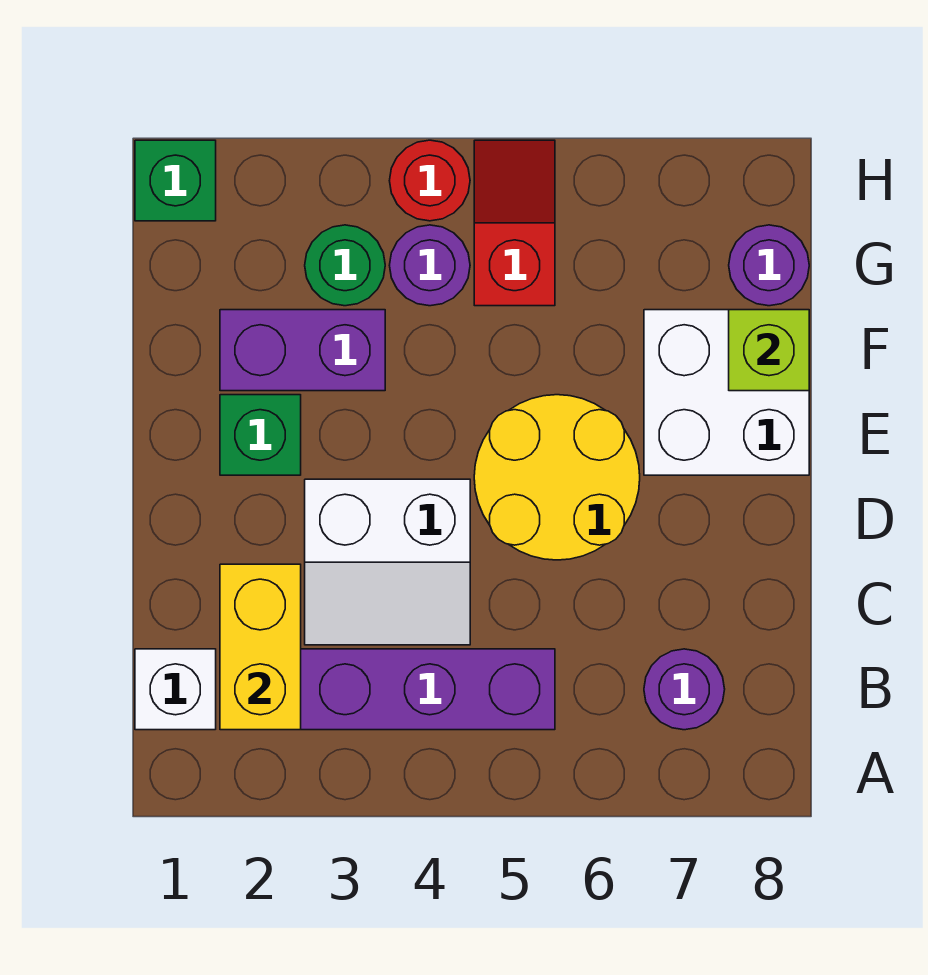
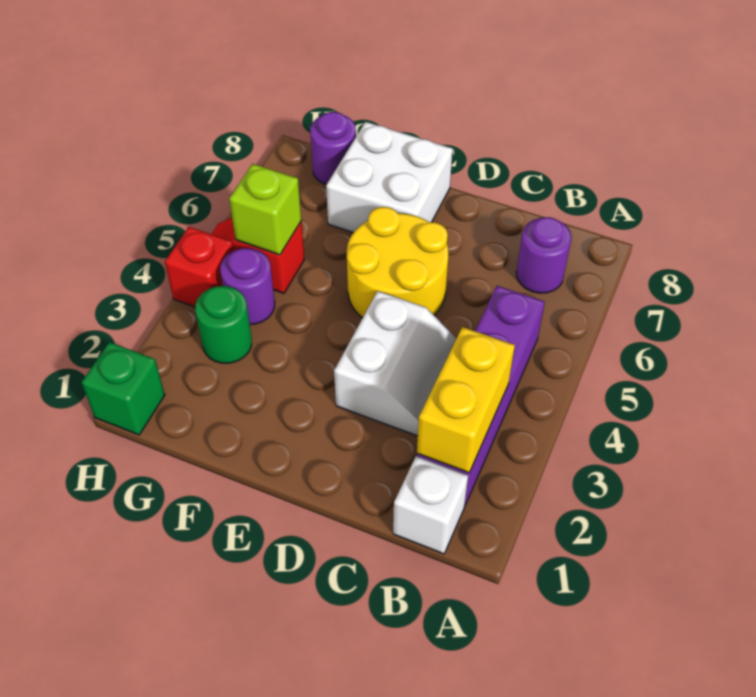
yellow 1x2 brick [220,564,301,730] -> yellow 1x2 brick turned to [417,327,515,473]
green 1x1 brick [220,395,301,475] -> none
purple 1x2 brick [220,310,385,391] -> none
lime 1x1 brick [729,310,809,391] -> lime 1x1 brick moved to [229,164,301,255]
red 1x1 round brick [389,140,470,221] -> red 1x1 brick [165,227,234,307]

